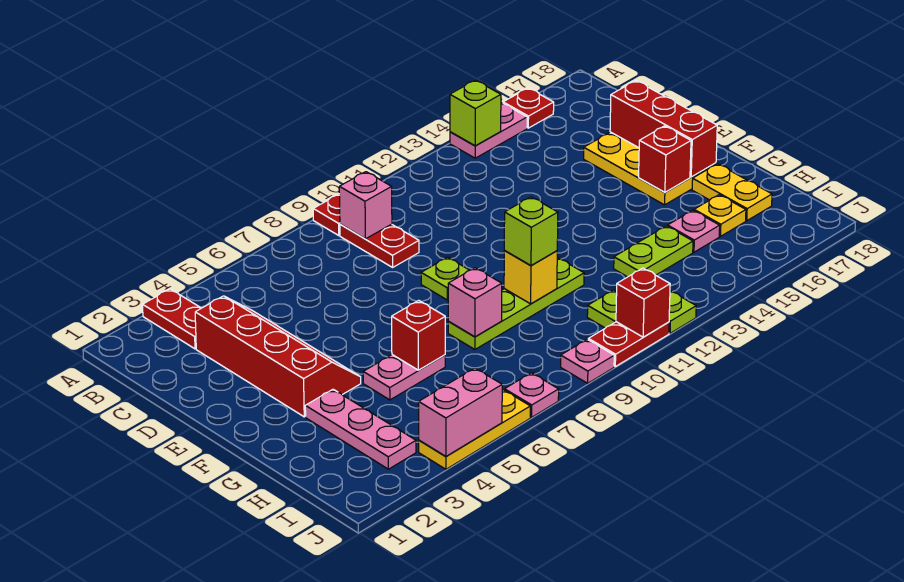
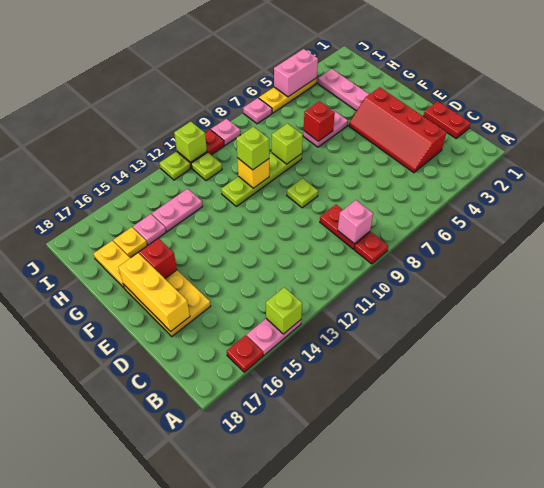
red 1x2 plate [143,289,201,349] -> red 1x2 plate moved to [424,101,471,138]
red 1x3 brick [610,81,717,177] -> yellow 1x3 brick [118,253,190,332]
pink 1x1 brick [448,268,502,337] -> lime 1x1 brick [272,123,303,164]
lime 1x2 plate [614,226,693,277] -> pink 1x2 plate [152,189,203,232]
red 1x1 brick [616,268,670,337] -> lime 1x1 brick [174,122,207,162]

